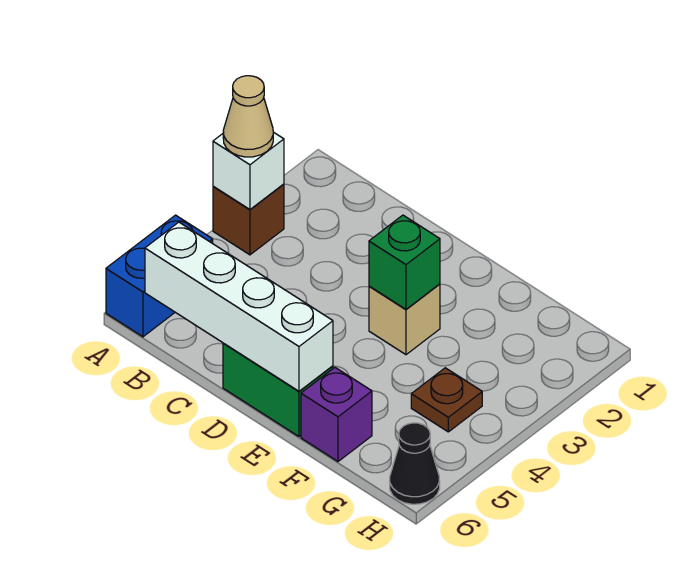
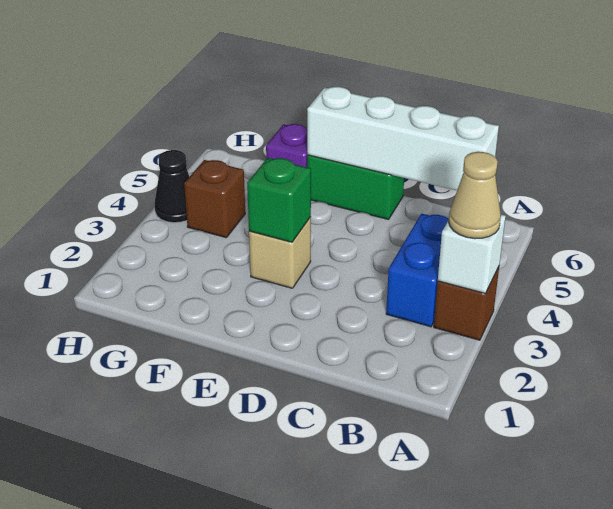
blue 1x2 brick [106,215,213,337] -> blue 1x2 brick moved to [386,214,449,327]
brown 1x1 plate [411,368,482,432] -> brown 1x1 brick [184,160,245,238]
black 1x1 cone [390,423,440,504] -> black 1x1 cone moved to [155,150,189,223]

